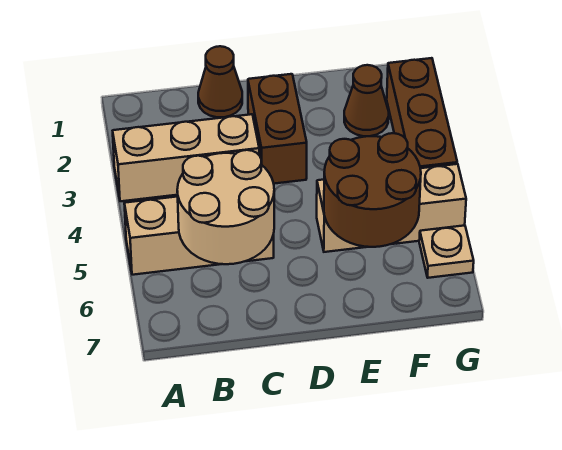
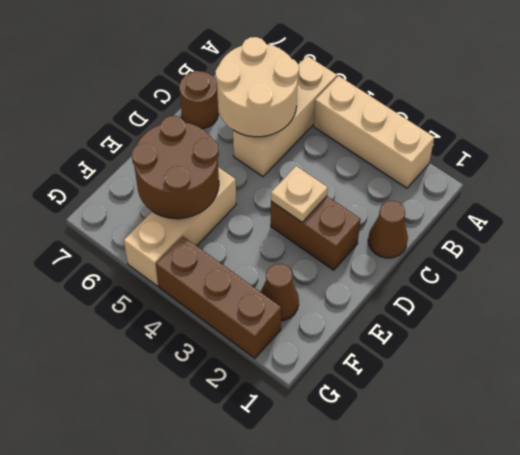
tan 1x3 brick [113,114,259,201] -> tan 1x3 brick turned to [314,76,434,188]
none -> brown 1x1 round brick [179,71,218,129]
tan 1x1 plate [419,225,474,278] -> tan 1x1 plate moved to [271,166,328,222]

